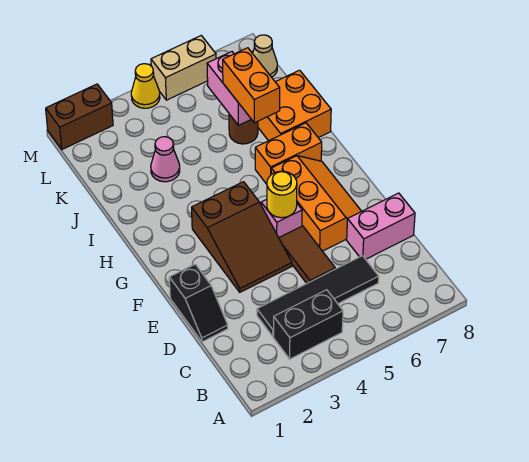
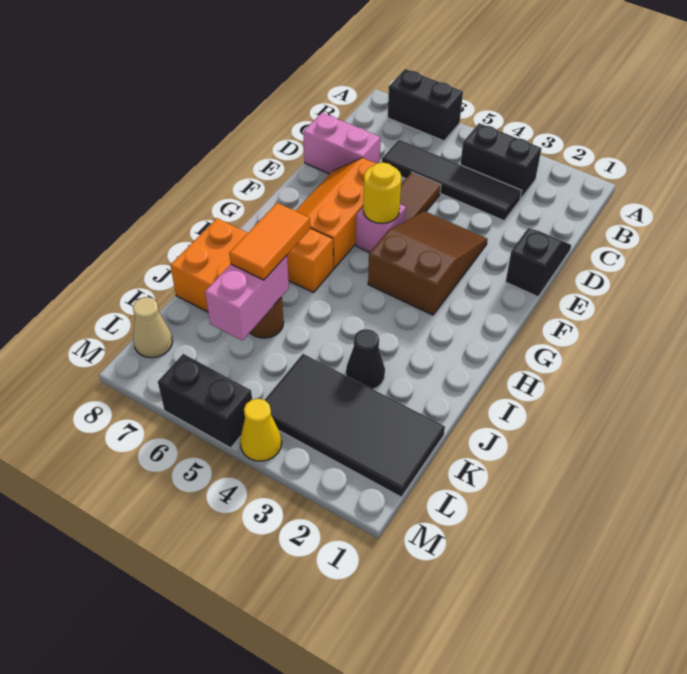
none -> black 1x2 brick [387,69,463,141]
orange 1x2 brick [223,48,280,123] -> orange 1x2 tile [229,203,310,280]
pink 1x1 cone [151,137,180,182] -> black 1x1 cone [346,329,385,389]
none -> black 2x4 tile [265,354,445,497]
brown 1x2 brick [46,84,113,149] -> none
tan 1x2 brick [151,36,216,100] -> black 1x2 brick [158,354,252,448]

